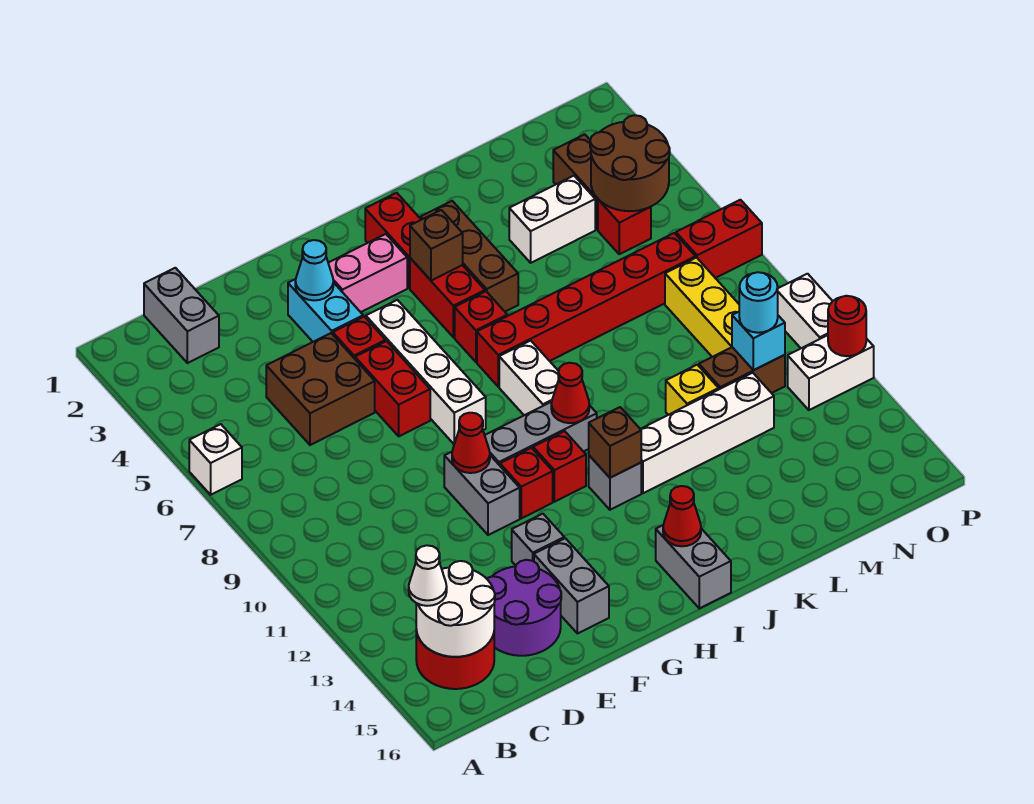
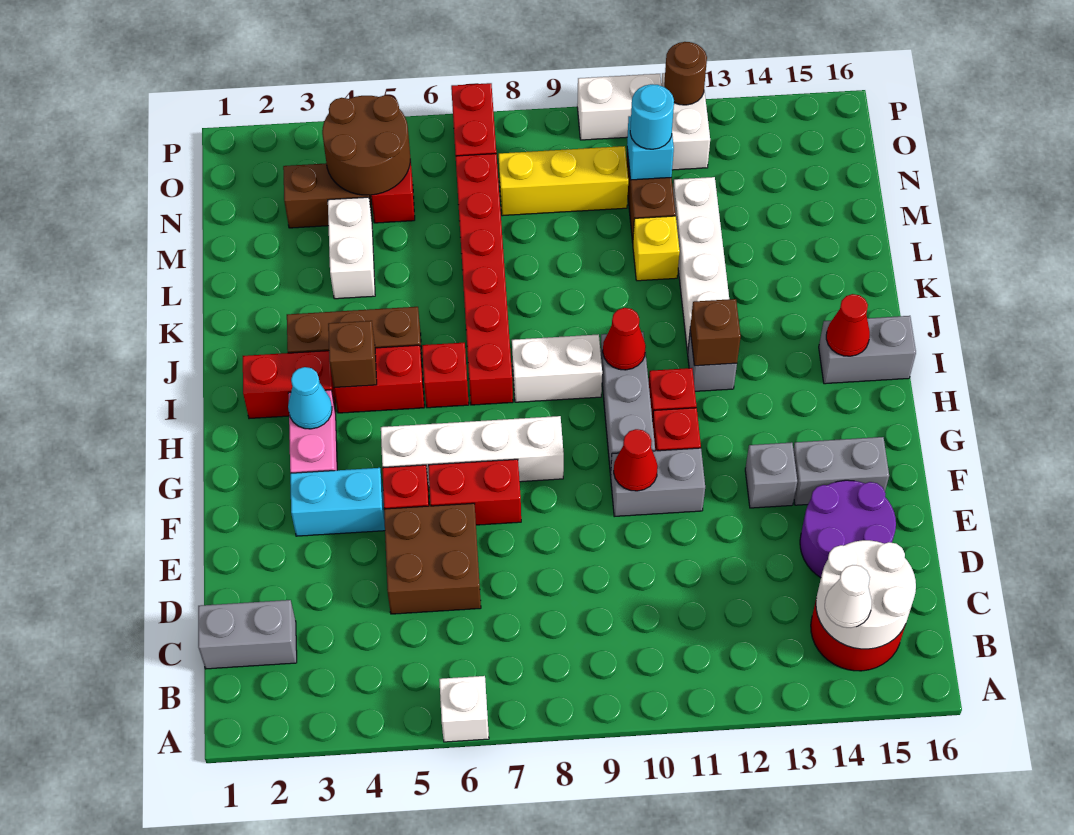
cyan 1x1 cone [295,240,333,300] -> cyan 1x1 cone moved to [288,367,332,429]
red 1x1 round brick [828,296,866,356] -> brown 1x1 round brick [664,42,707,105]

